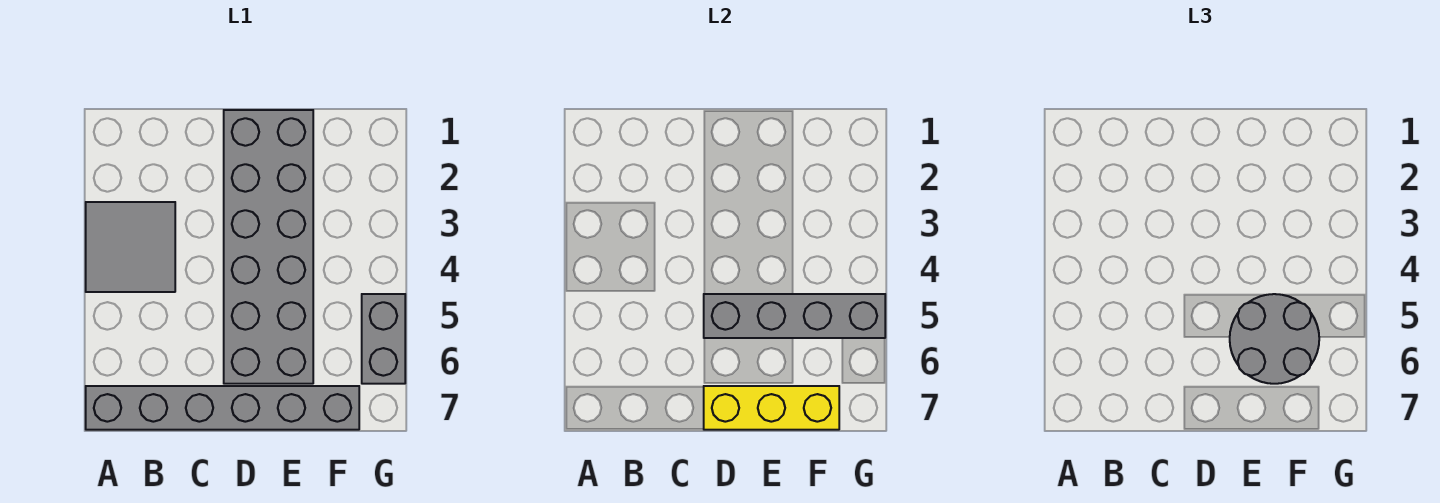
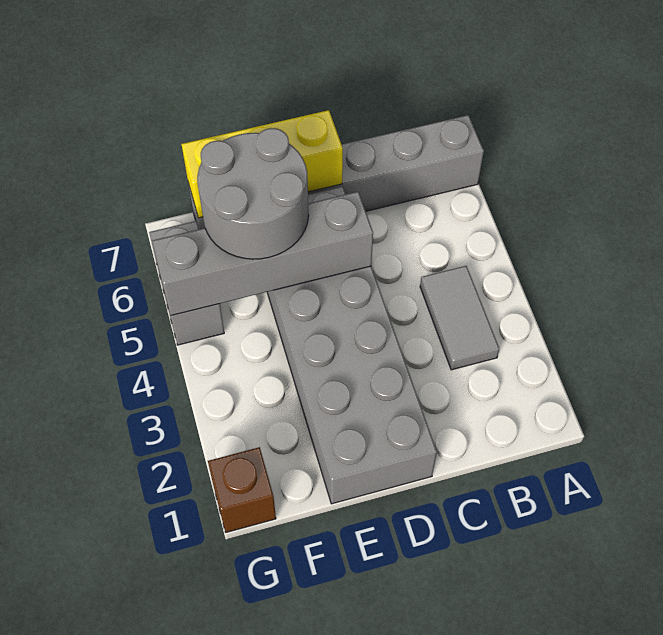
grey 2x2 tile [86,202,175,292] -> grey 1x2 tile [420,266,499,370]
none -> brown 1x1 brick [208,447,276,532]

